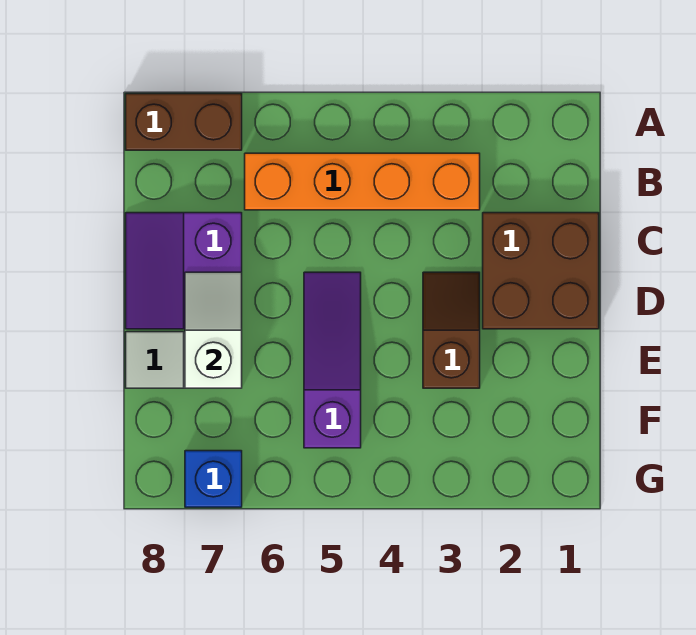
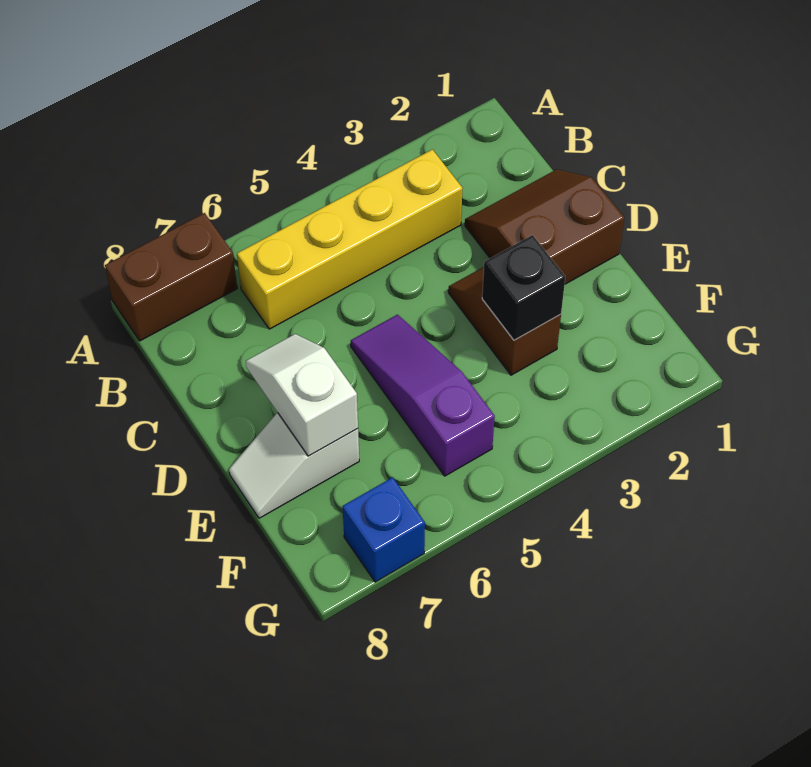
orange 1x4 brick [245,153,480,210] -> yellow 1x4 brick [237,149,463,329]
brown 2x2 brick [483,213,599,329] -> brown 2x2 slope [465,169,624,284]
purple 2x2 slope [126,213,242,329] -> none
none -> black 1x1 brick [482,235,565,340]

